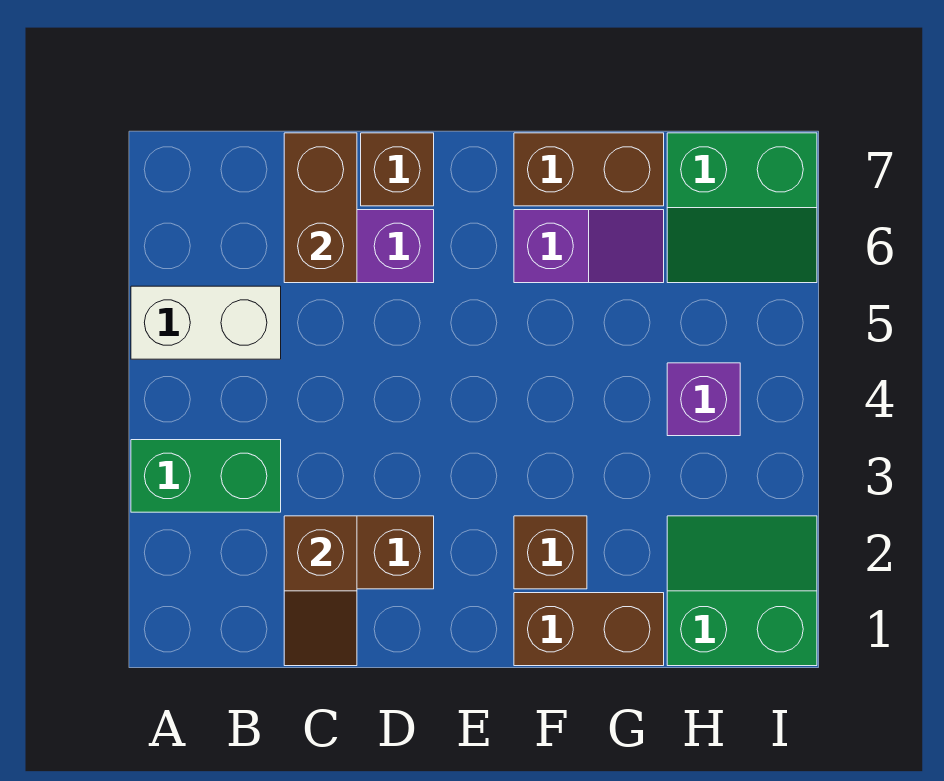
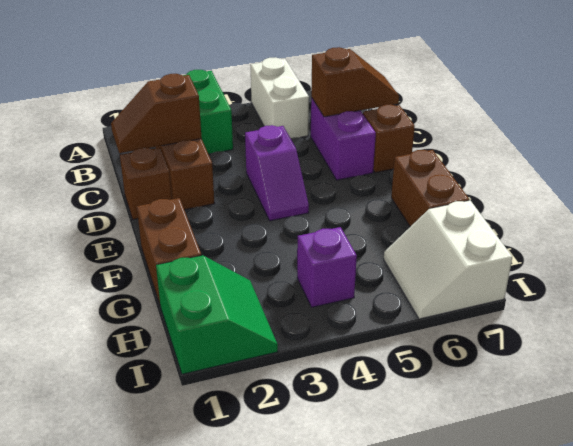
brown 1x2 brick [284,133,357,283] -> brown 1x2 slope [311,47,399,117]
brown 1x1 brick [514,516,587,589] -> brown 1x1 brick moved to [120,148,172,220]
purple 1x2 slope [514,210,664,283] -> purple 1x2 slope moved to [245,125,309,221]
green 2x2 slope [667,133,817,283] -> white 2x2 slope [384,200,512,319]

